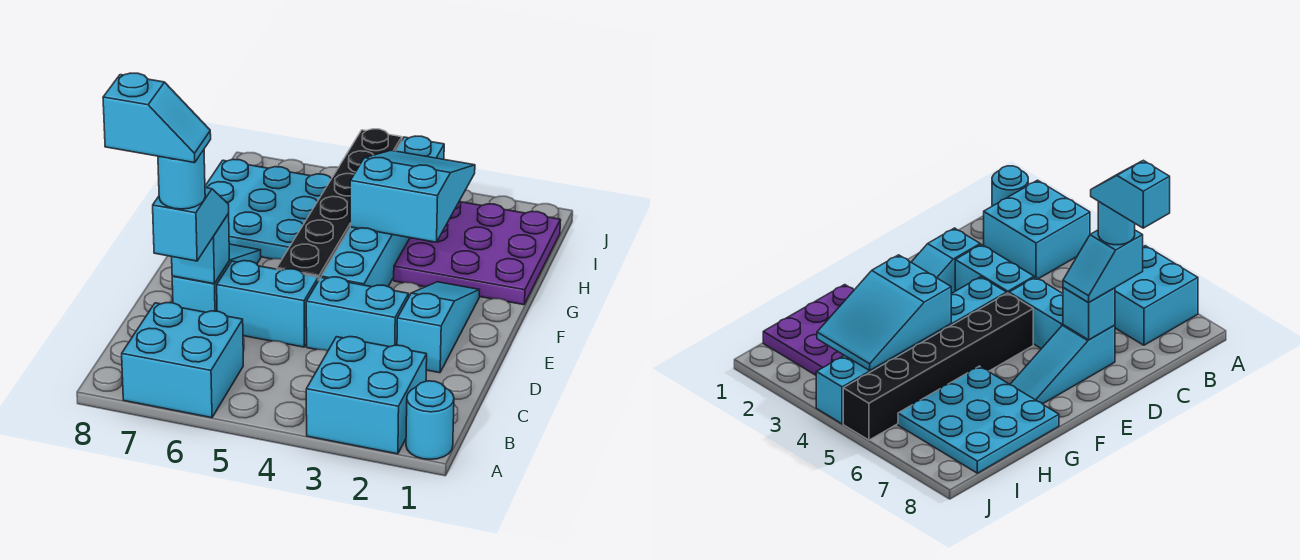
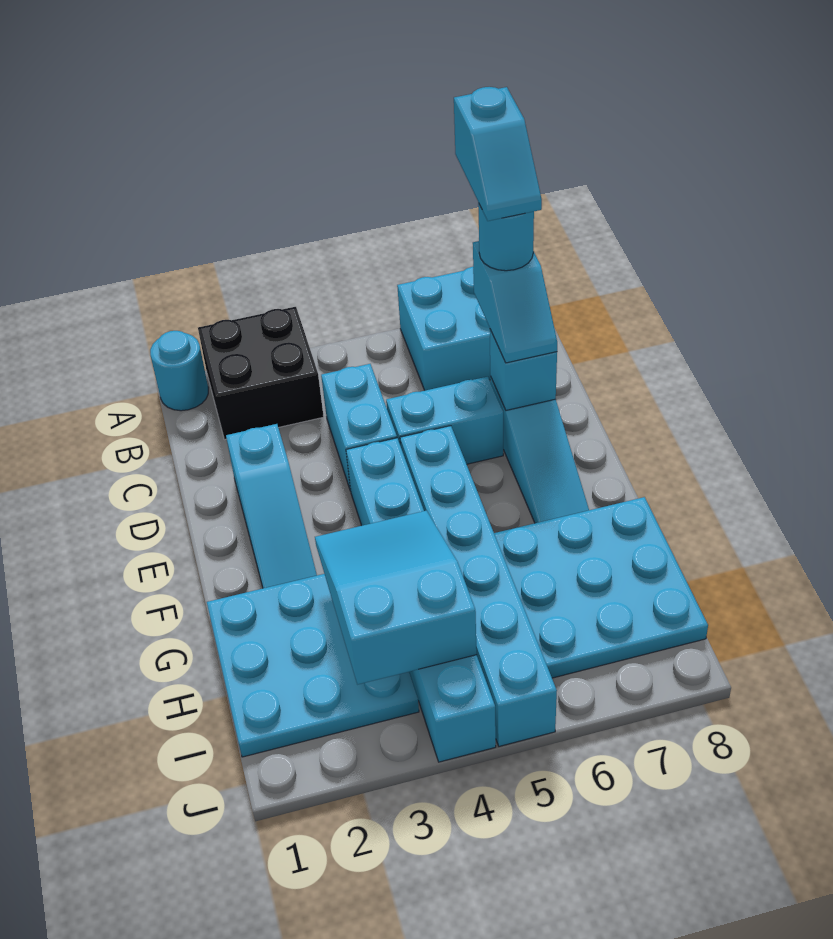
cyan 2x2 brick [306,337,427,454] -> black 2x2 brick [198,307,324,440]
cyan 1x2 slope [103,73,211,163] -> cyan 1x2 slope turned to [454,87,542,221]
cyan 1x2 brick [306,277,409,351] -> cyan 1x2 brick turned to [321,364,397,491]
black 1x6 brick [277,129,402,281] -> cyan 1x6 brick [400,426,557,746]
purple 3x3 plate [394,201,561,305] -> cyan 3x3 plate [207,574,419,757]
cyan 2x3 slope [350,151,475,242] -> cyan 2x3 slope turned to [315,510,477,685]

